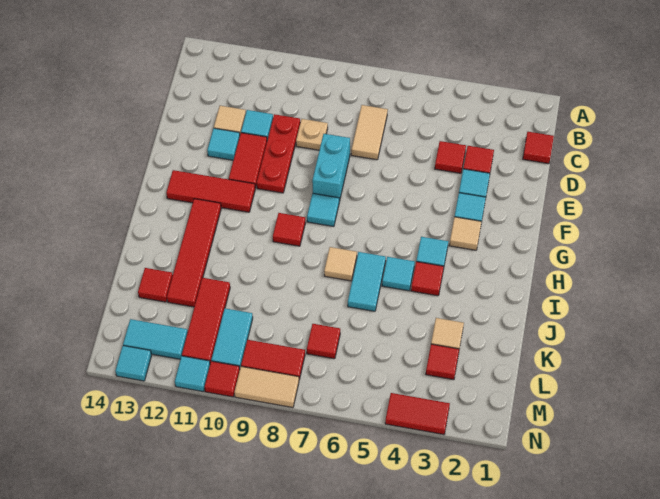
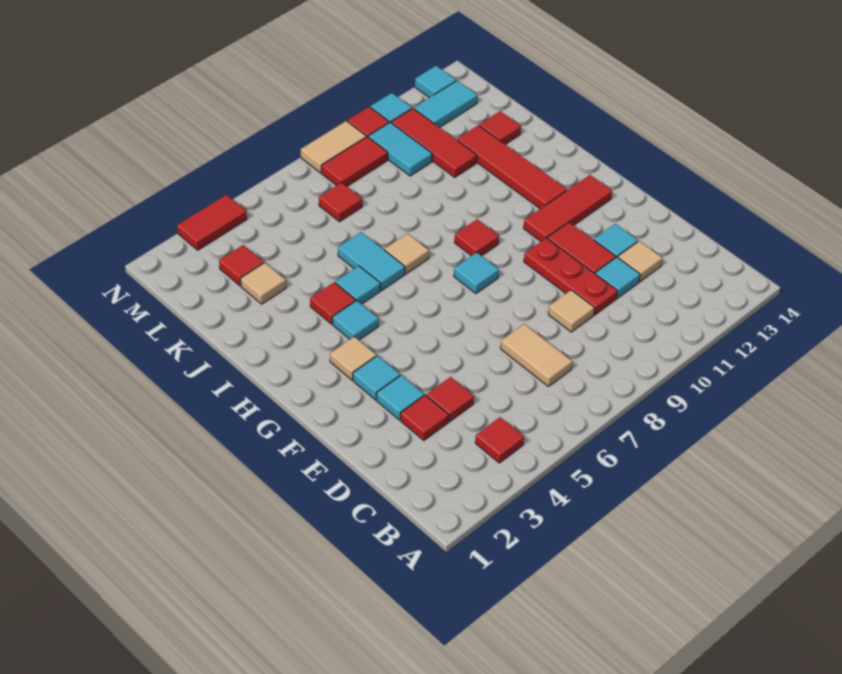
red 1x1 tile [523,132,554,164] -> red 1x1 tile moved to [475,417,524,463]
tan 1x1 plate [296,119,328,150] -> tan 1x1 tile [548,290,594,332]
cyan 1x2 brick [312,134,350,202] -> none

